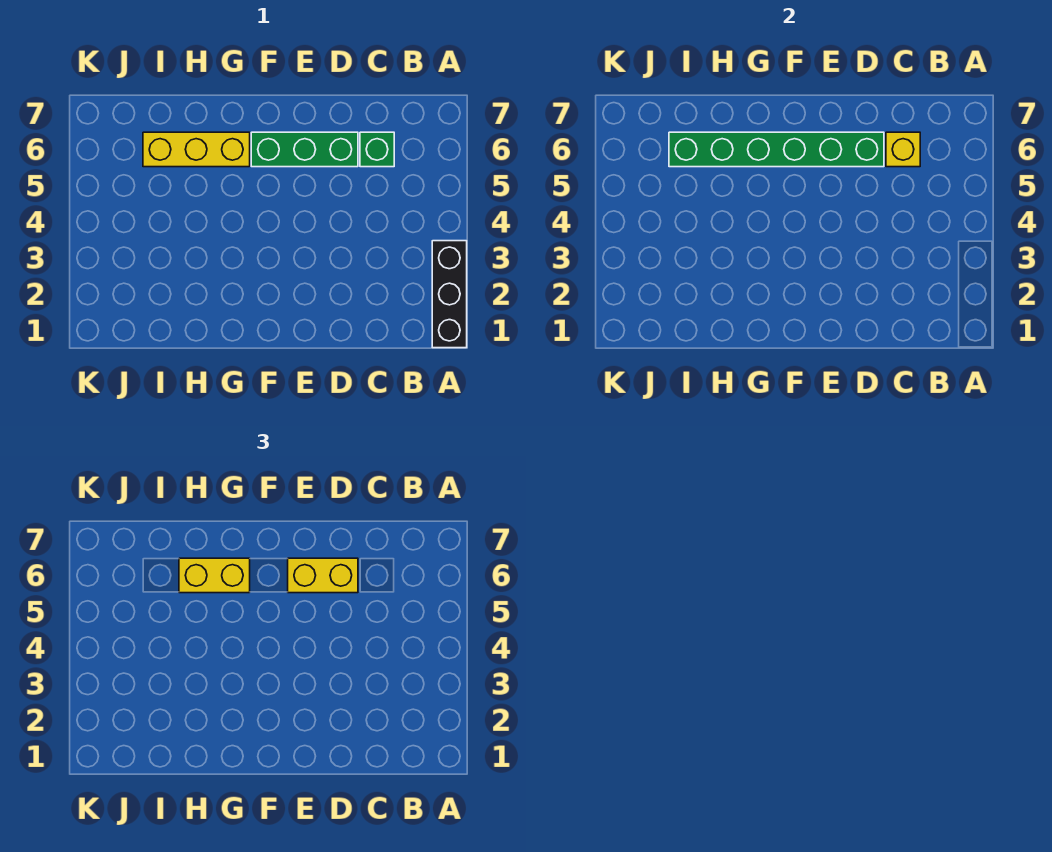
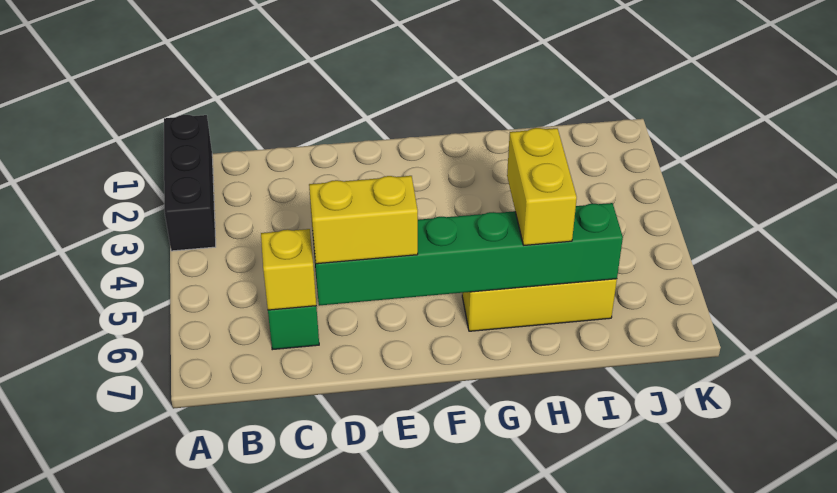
green 1x3 brick [251,132,358,167] -> none
yellow 1x2 brick [179,558,250,593] -> yellow 1x2 brick turned to [507,128,577,245]

